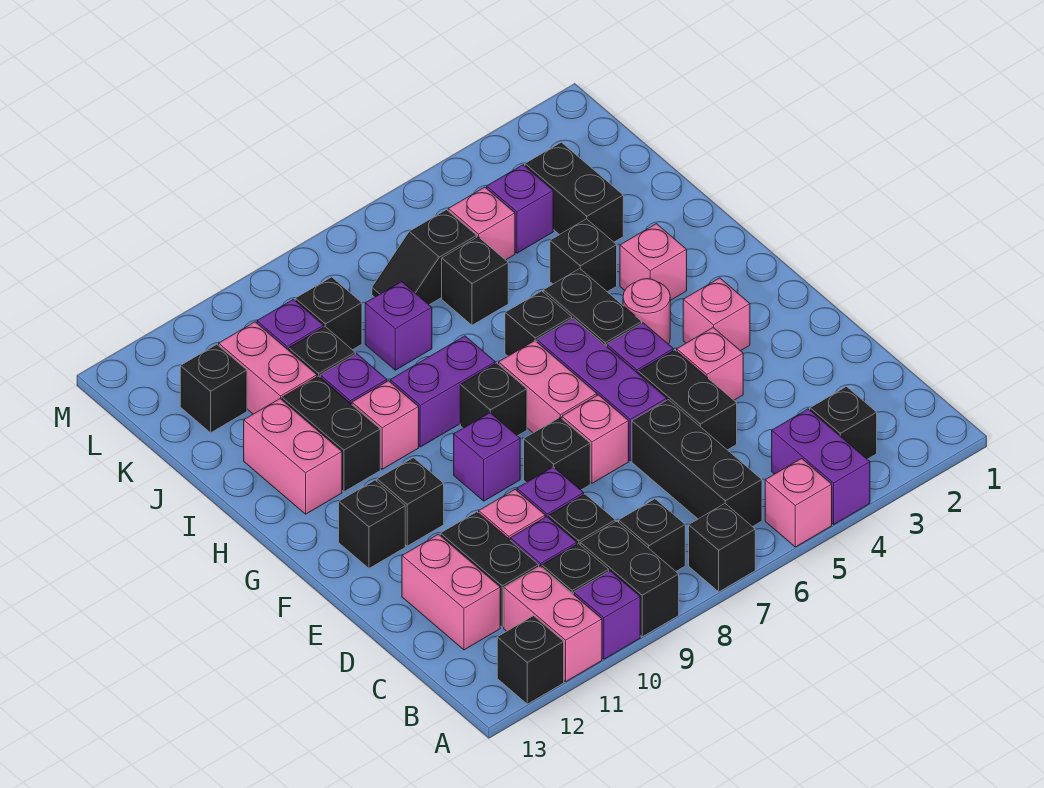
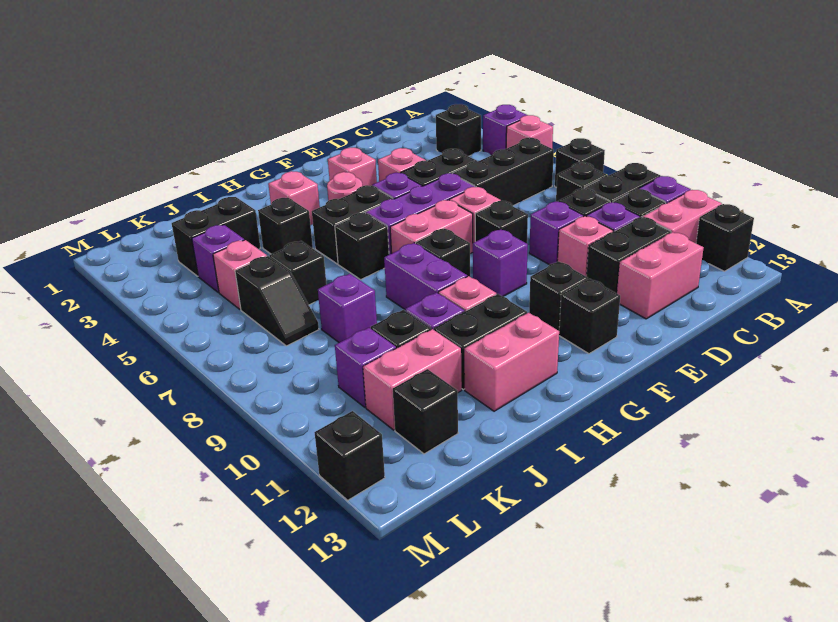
purple 1x2 brick [772,409,870,524] -> purple 1x1 brick [483,105,527,155]
black 1x1 brick [295,277,362,350] -> black 1x1 brick moved to [314,411,385,500]

